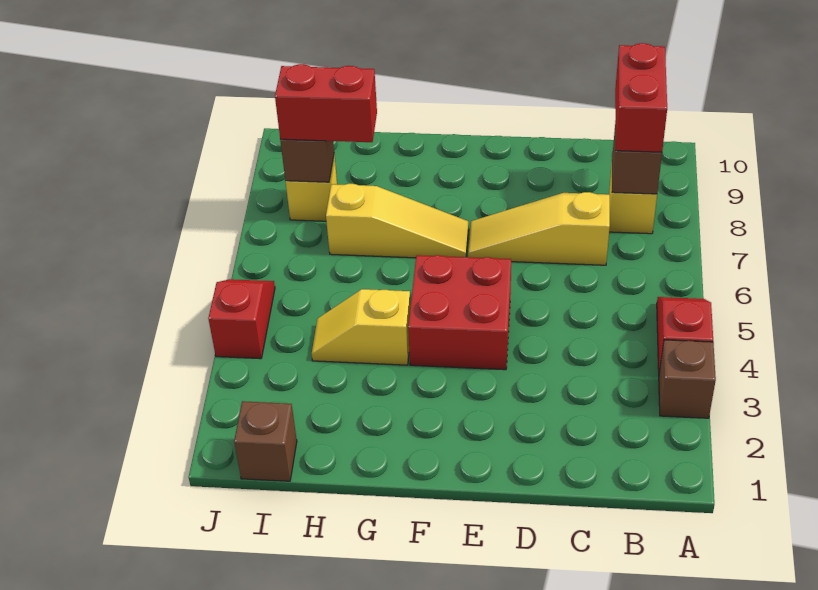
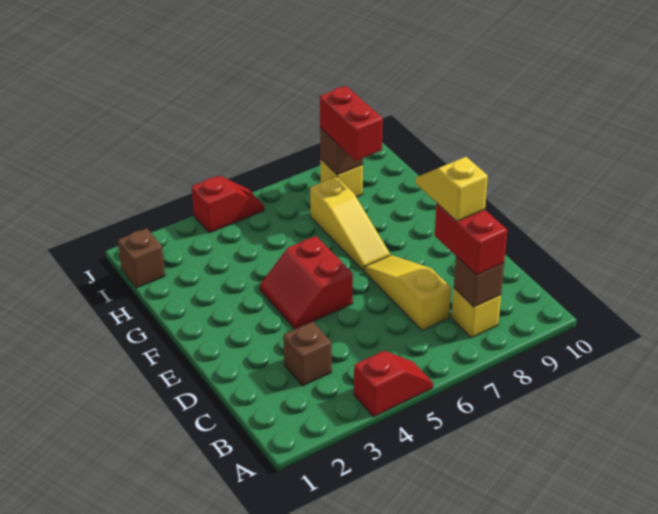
brown 1x1 brick [659,340,716,418] -> brown 1x1 brick moved to [283,322,332,386]
red 1x2 brick [615,43,667,152] -> red 1x2 brick turned to [435,203,507,275]
red 2x2 brick [408,255,511,370] -> red 2x2 slope [260,236,353,329]
yellow 1x2 slope [312,289,411,365] -> yellow 1x2 slope moved to [416,157,488,221]

